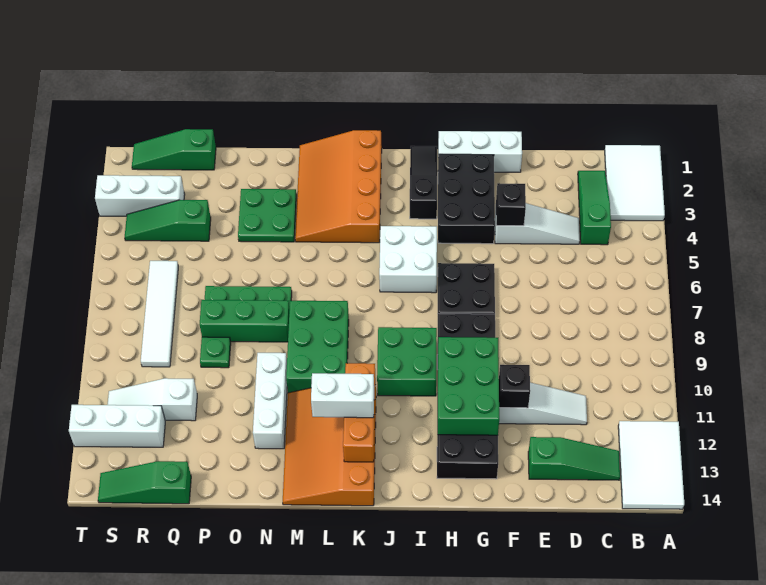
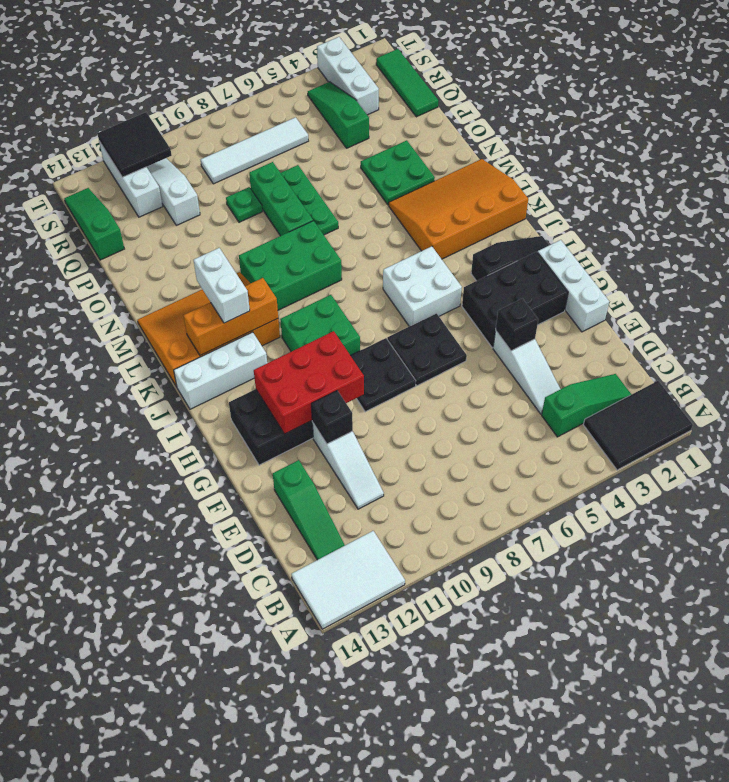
white 2x3 tile [605,145,665,221] -> black 2x3 tile [583,381,693,470]
green 2x3 brick [438,337,499,435] -> red 2x3 brick [254,331,364,434]
white 1x3 brick [253,353,287,449] -> white 1x3 brick moved to [174,332,267,409]
green 1x3 slope [132,129,216,170] -> green 1x3 tile [376,49,438,117]
none -> black 2x2 tile [97,112,172,177]

